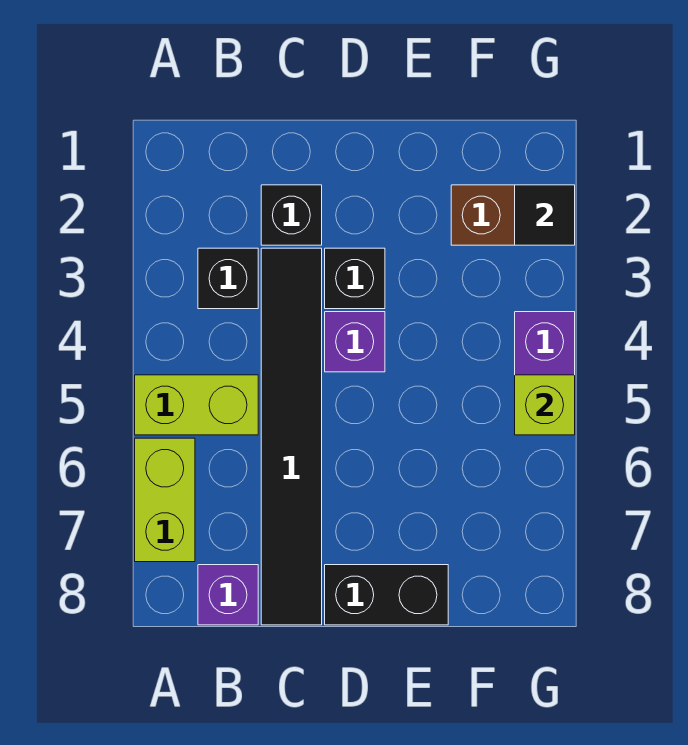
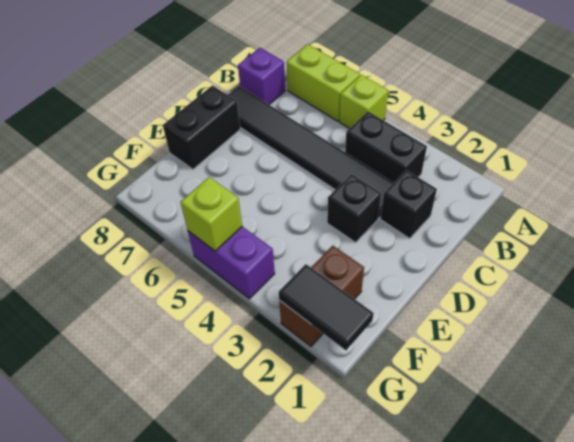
lime 1x2 brick [135,375,258,435] -> lime 1x1 brick [339,75,388,129]
black 1x1 brick [198,248,258,309] -> black 1x2 brick [345,112,427,183]
purple 1x1 brick [325,312,385,372] -> none
black 1x1 tile [515,185,575,245] -> black 1x2 tile [279,264,374,350]

